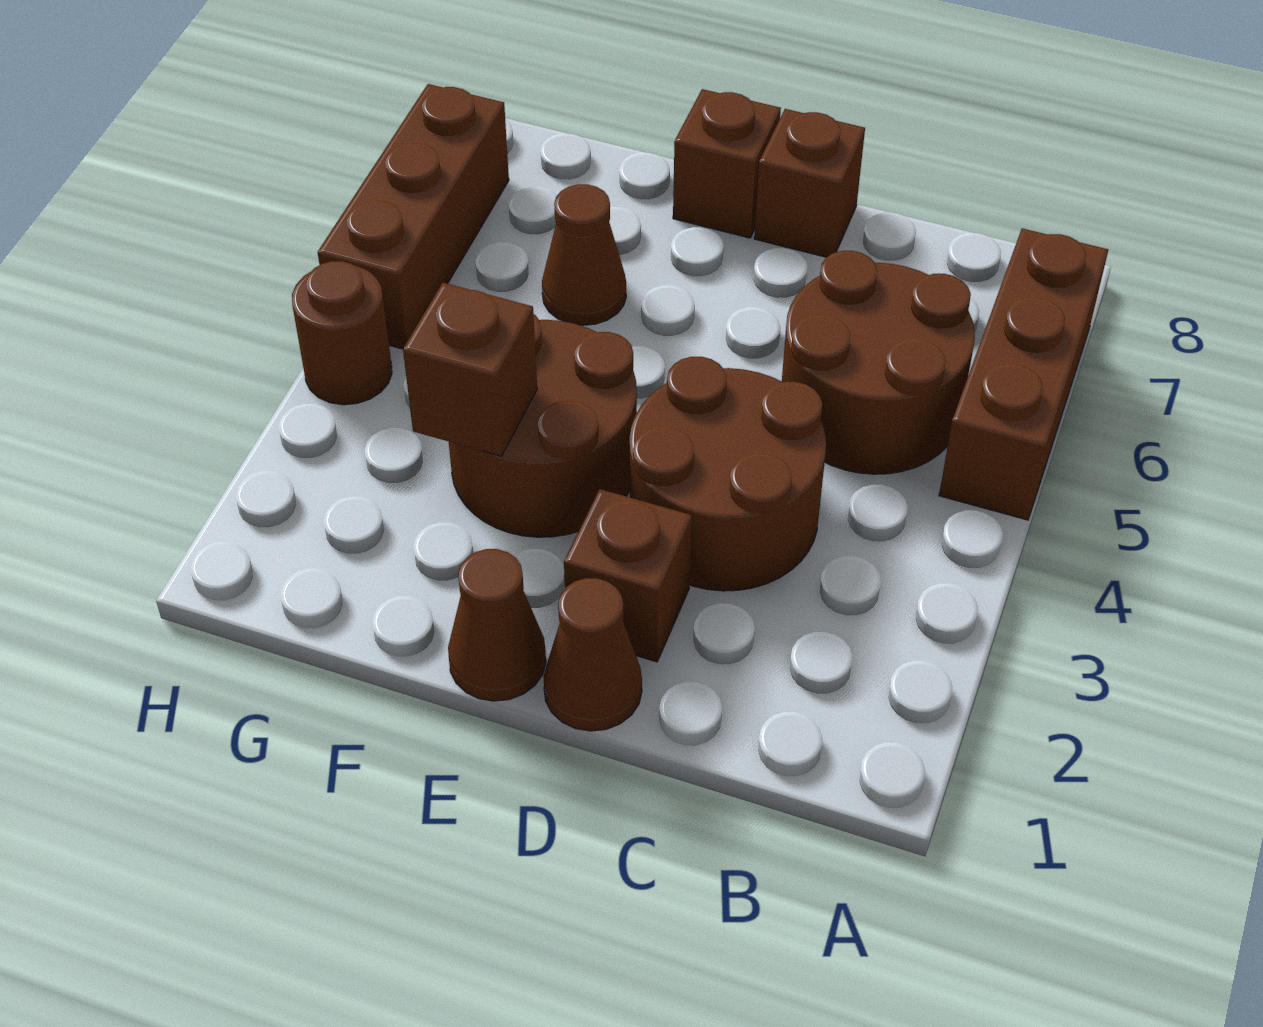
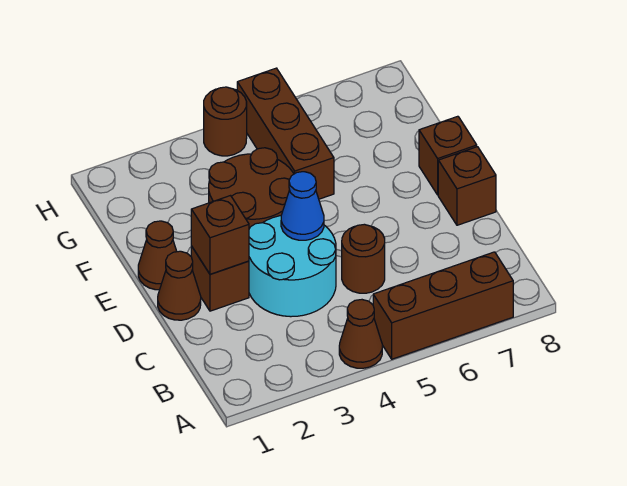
brown 2x2 round brick [782,251,975,474] -> brown 1x1 round brick [342,224,385,293]
brown 2x2 round brick [630,357,826,591] -> cyan 2x2 round brick [249,216,336,317]
none -> blue 1x1 cone [281,172,324,240]
brown 1x1 brick [403,283,537,456] -> brown 1x1 brick moved to [191,196,249,274]
brown 1x1 cone [542,184,626,325] -> brown 1x1 cone moved to [339,300,382,368]
brown 1x3 brick [318,84,509,349] -> brown 1x3 brick turned to [237,68,334,199]

